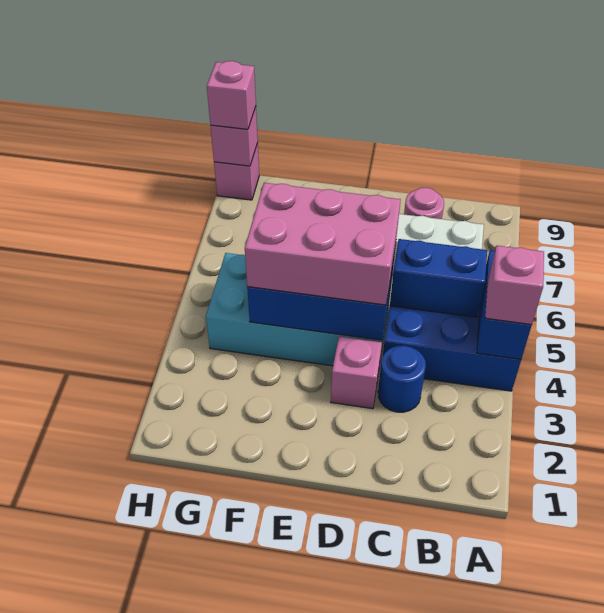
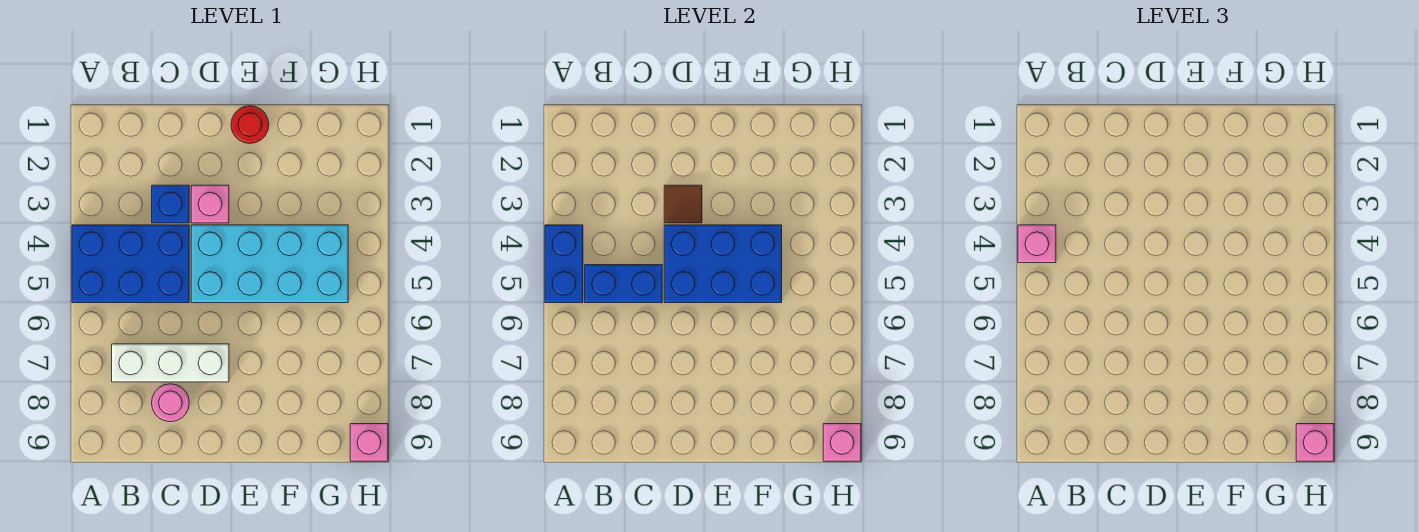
blue 1x1 round brick [378,346,426,412] -> blue 1x1 brick [152,185,189,223]
none -> brown 1x1 tile [664,185,702,223]
pink 2x3 brick [245,183,401,305] -> none
none -> red 1x1 round brick [231,106,269,143]

